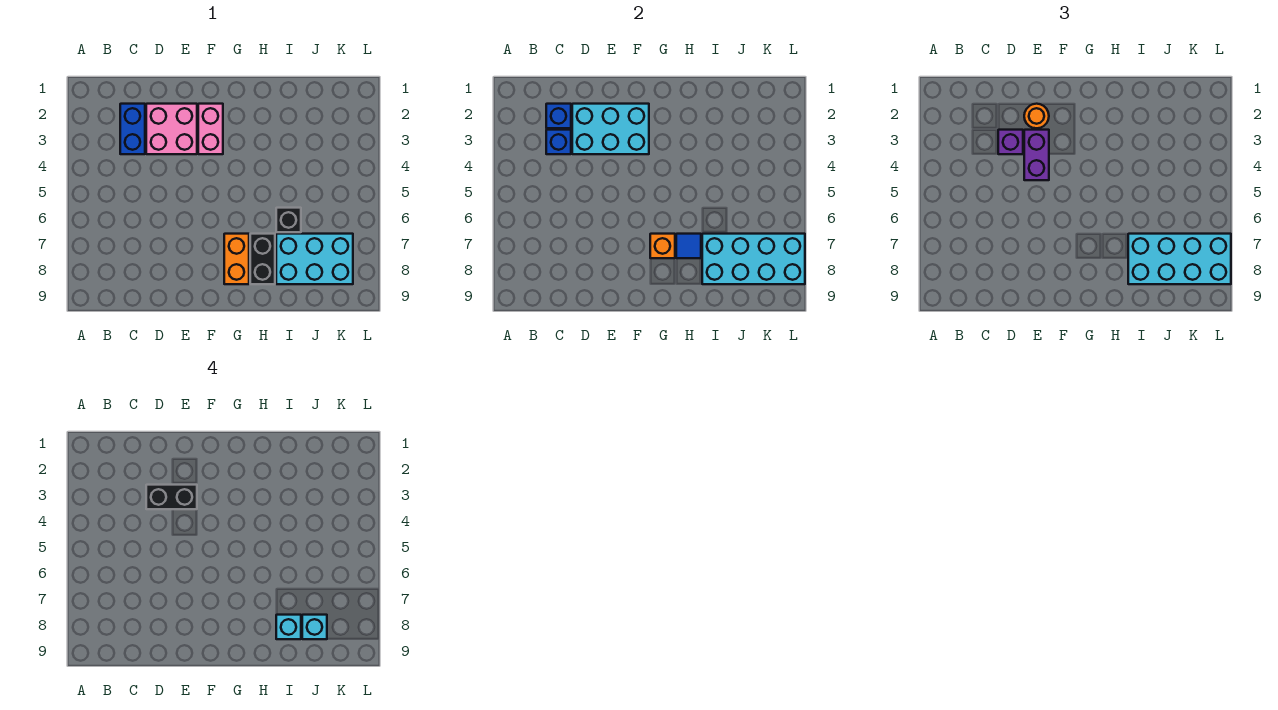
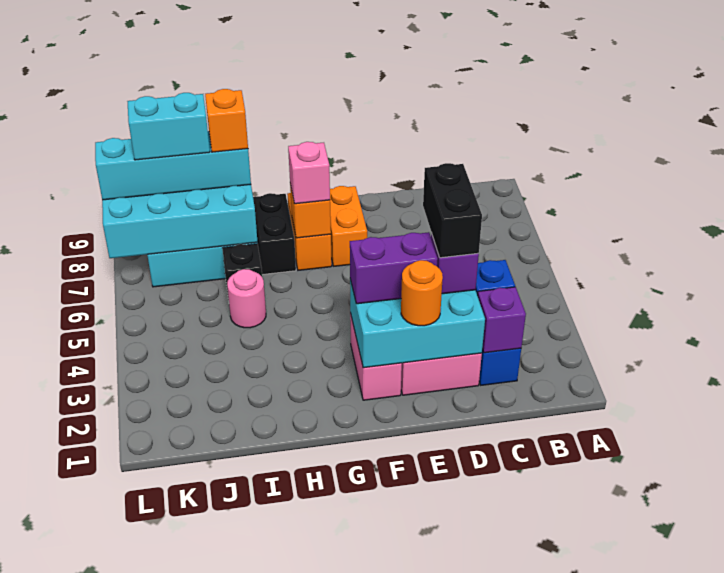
blue 1x1 brick [546,104,571,128] -> purple 1x1 brick [477,287,526,353]
black 1x2 brick [146,485,197,509] -> black 1x2 brick turned to [423,163,482,258]
purple 1x2 brick [1024,130,1049,180] -> purple 1x2 brick turned to [350,232,438,304]
none -> orange 1x2 brick [330,186,367,266]
none -> pink 1x1 brick [288,142,330,204]
blue 1x1 tile [676,234,701,258] -> none
none -> pink 1x1 round brick [227,269,266,328]
cyan 2x4 brick [1128,234,1231,284] -> cyan 1x4 brick [95,131,251,200]
cyan 1x1 brick [276,615,301,639] -> orange 1x1 brick [205,89,248,152]
cyan 1x1 brick [302,615,327,639] -> cyan 1x2 brick [127,93,210,160]

